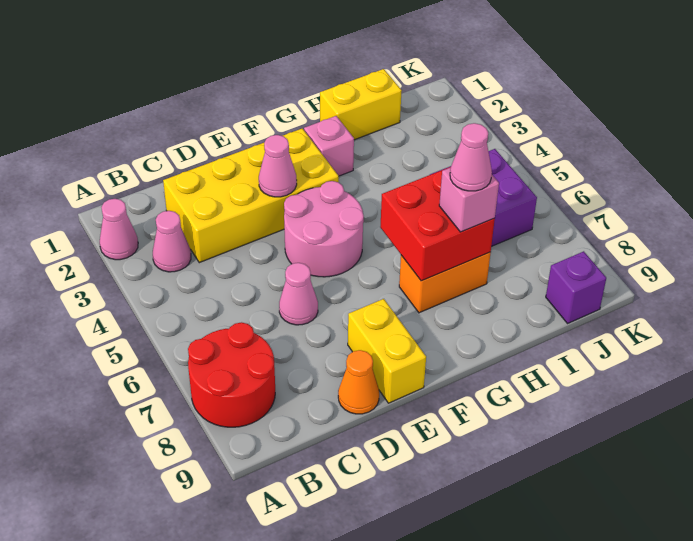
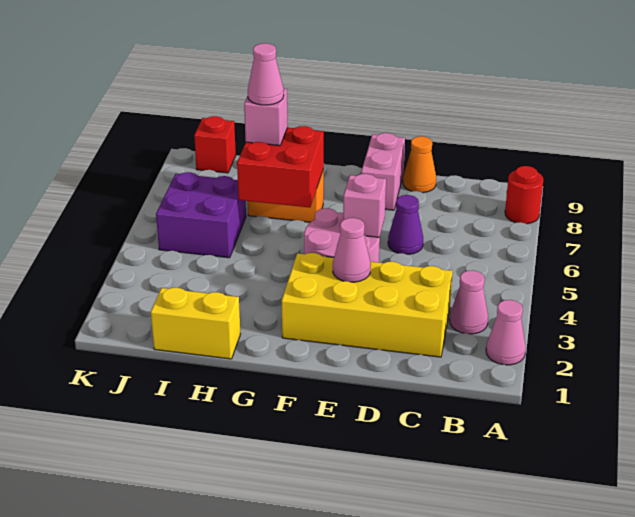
red 2x2 round brick [188,322,275,427] -> red 1x1 round brick [505,166,543,224]
pink 1x1 cone [279,263,318,325] -> purple 1x1 cone [388,195,423,254]
yellow 1x2 brick [348,299,426,403] -> pink 1x2 brick [361,133,405,210]
pink 1x1 brick [304,116,354,176] -> pink 1x1 brick moved to [343,174,386,237]
purple 1x1 brick [546,251,606,323] -> red 1x1 brick [194,116,236,173]

